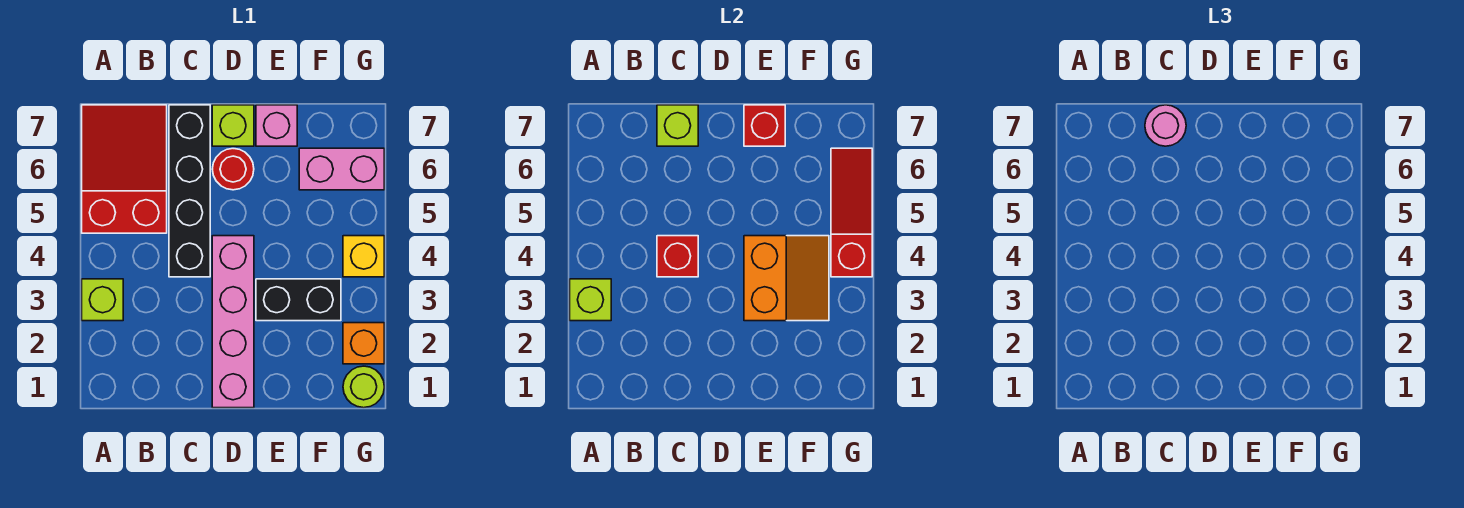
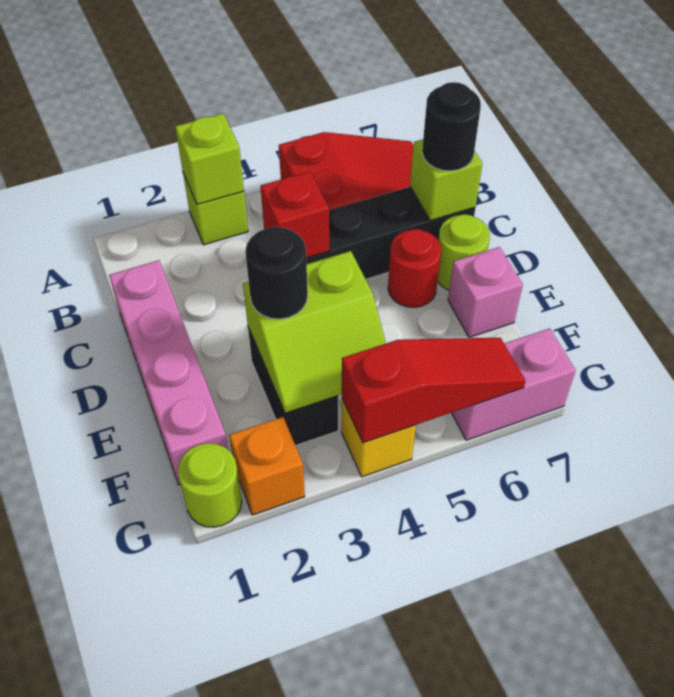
pink 1x1 round brick [1145,105,1186,146] -> black 1x1 round brick [422,82,481,171]
pink 1x4 brick [212,236,254,408] -> pink 1x4 brick turned to [109,260,228,485]
lime 1x1 brick [212,105,254,146] -> lime 1x1 round brick [438,214,490,290]
orange 2x2 slope [744,236,829,321] -> lime 2x2 slope [243,251,386,413]
none -> black 1x1 round brick [245,227,308,319]
red 1x1 brick [744,105,785,146] -> none
pink 1x2 brick [299,148,384,190] -> pink 1x2 brick turned to [452,328,576,440]

